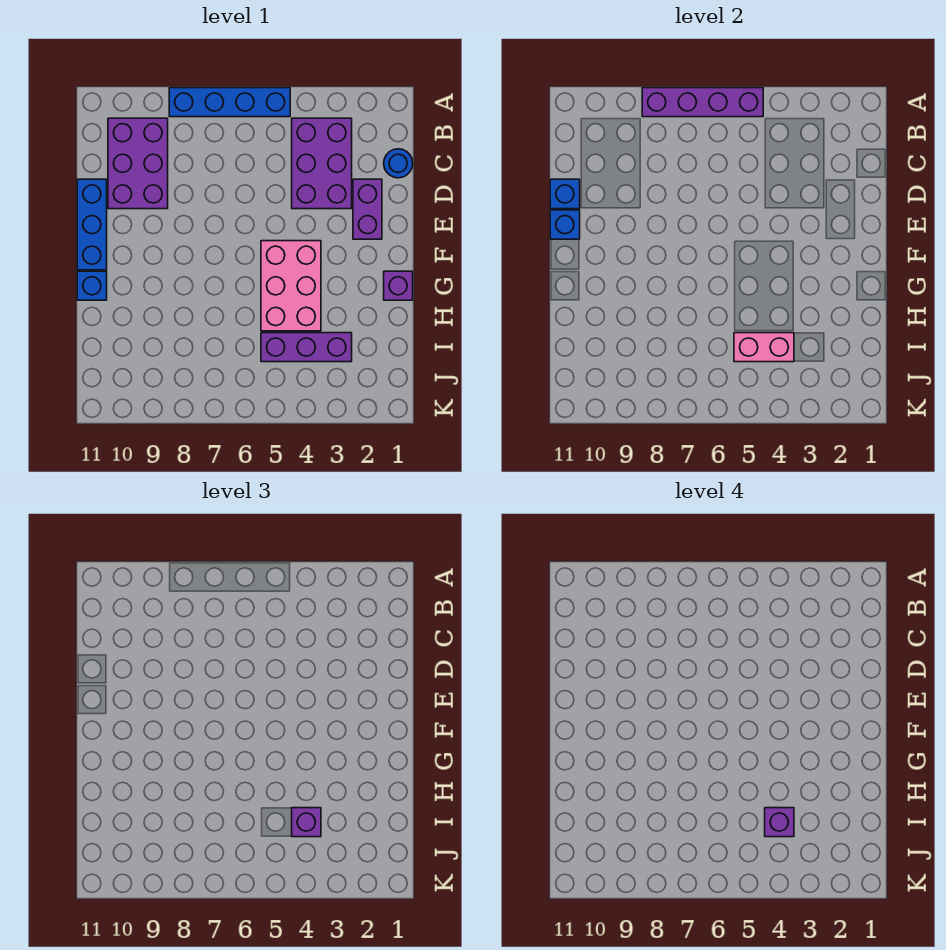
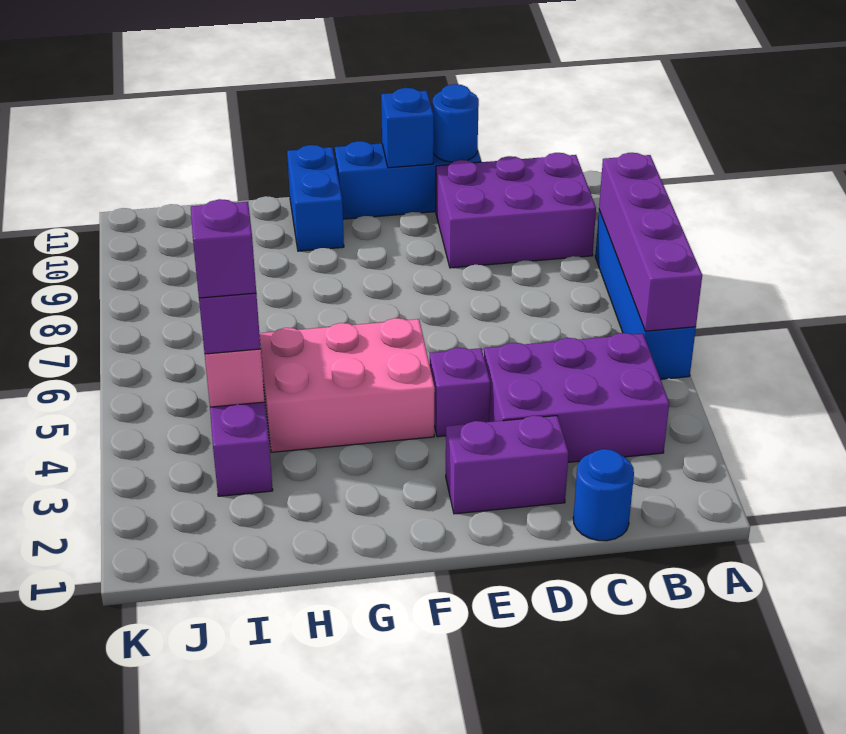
blue 1x1 brick [550,179,580,209] -> blue 1x1 round brick [433,84,479,162]
purple 1x1 brick [384,271,413,300] -> purple 1x1 brick moved to [429,348,490,437]
blue 1x1 brick [77,271,107,300] -> blue 1x2 brick [287,145,344,251]

